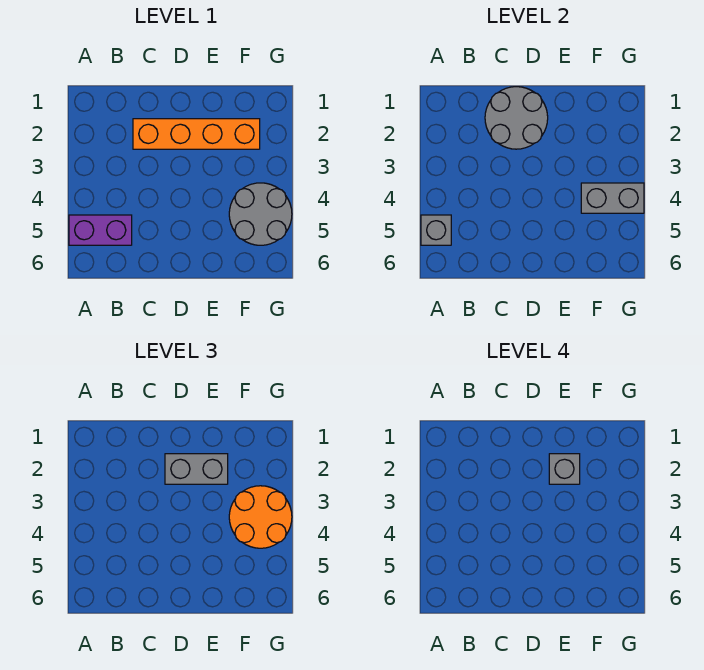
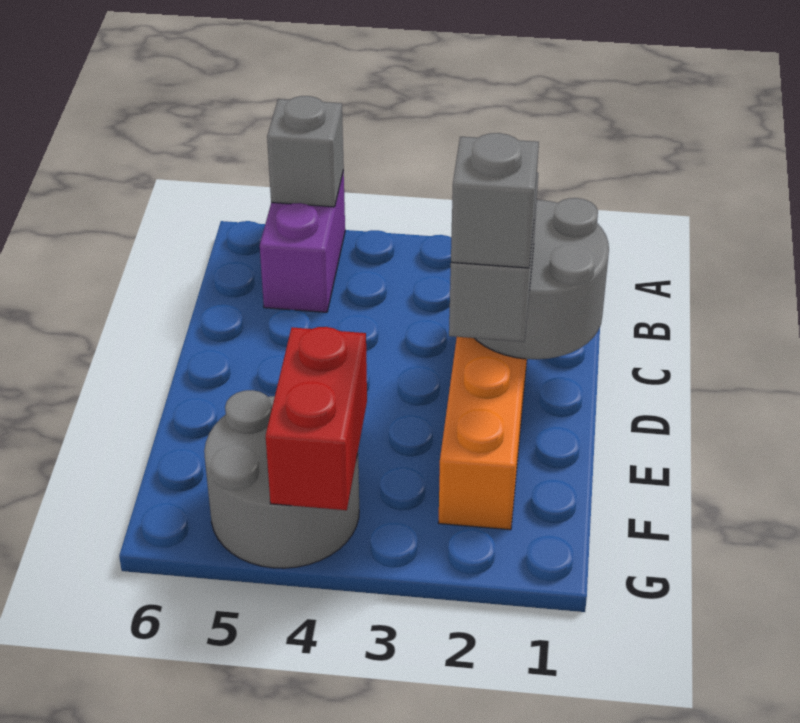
orange 2x2 round brick [229,486,292,548] -> none
grey 1x2 brick [581,183,644,213] -> red 1x2 brick [266,327,367,510]

